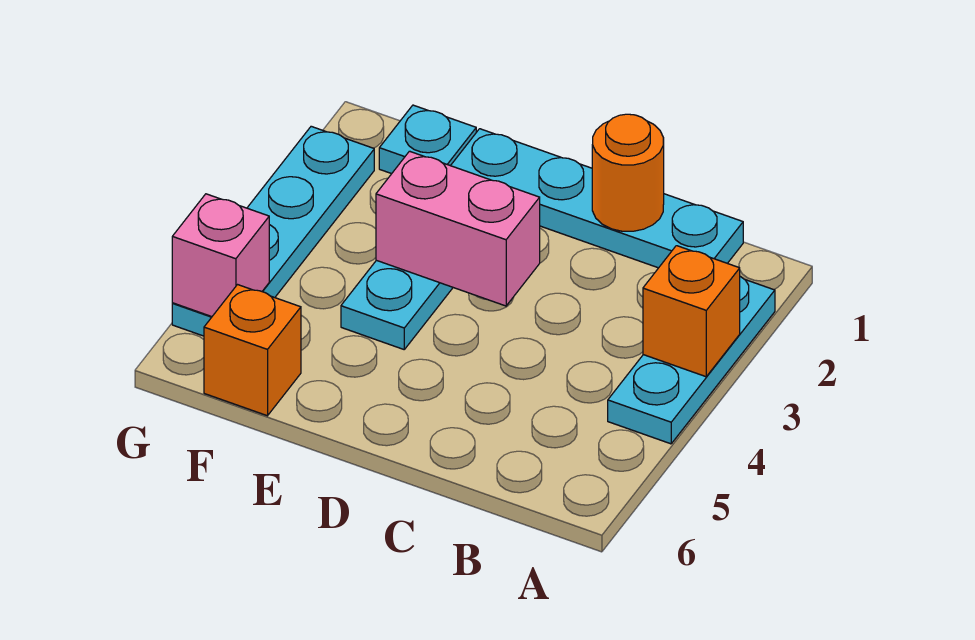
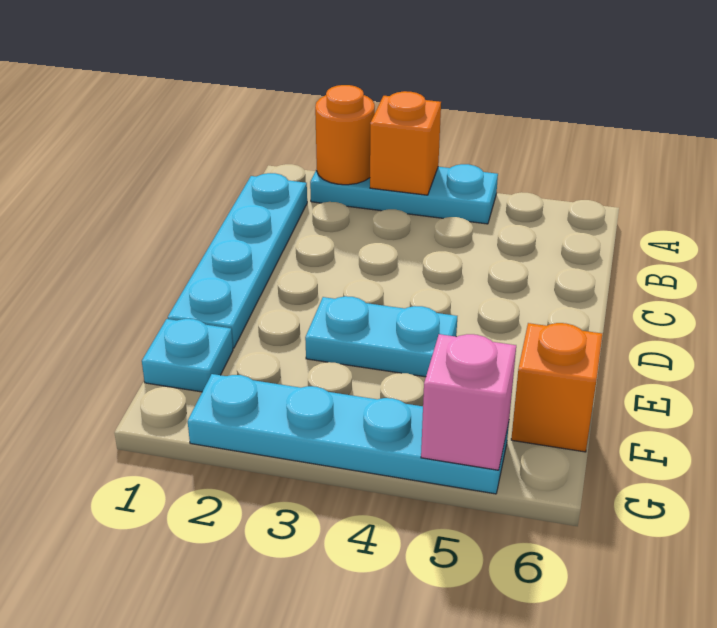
orange 1x1 round brick [592,114,664,231] -> orange 1x1 round brick moved to [315,85,375,185]
pink 1x2 brick [376,151,540,306] -> none

